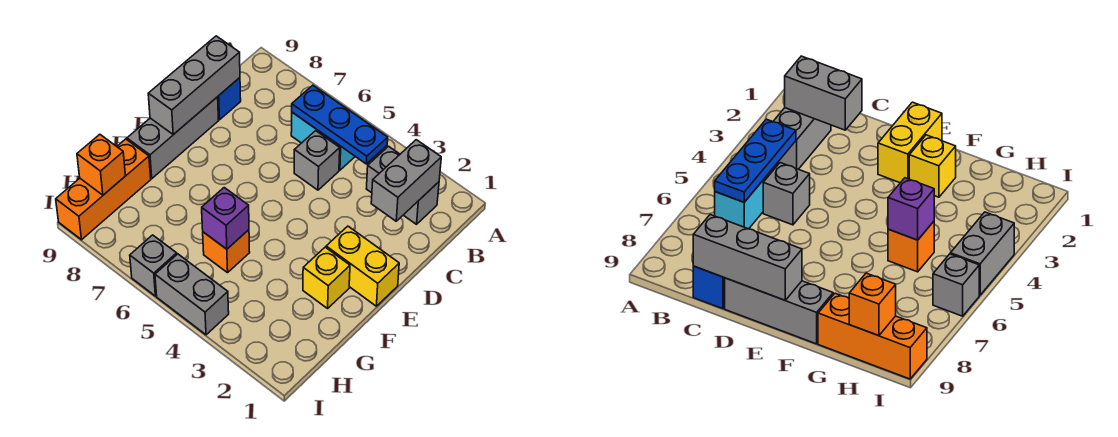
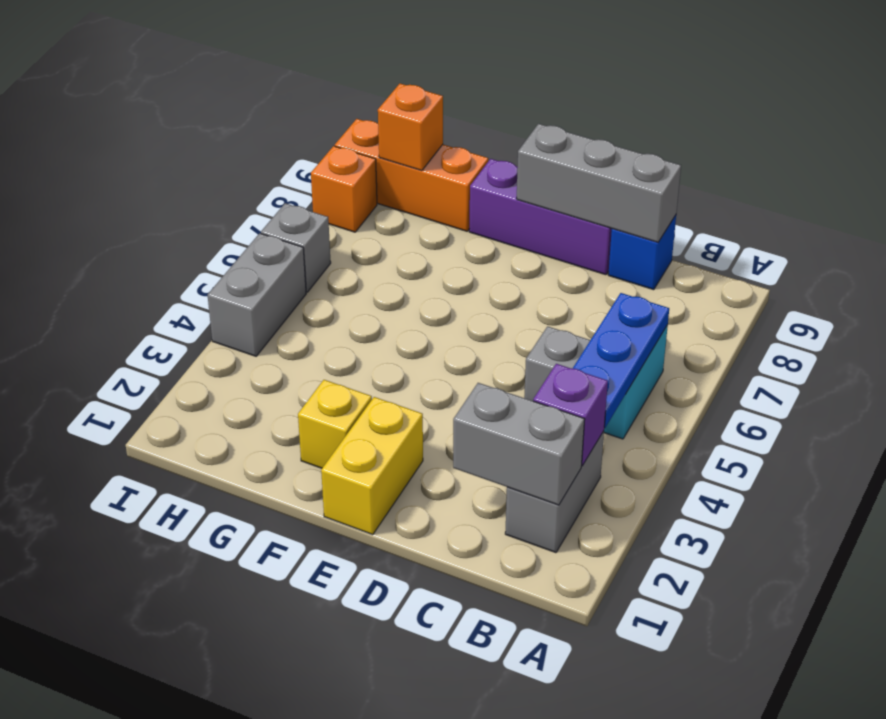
grey 1x3 brick [127,97,218,179] -> purple 1x3 brick [469,159,612,275]
orange 1x1 brick [203,230,250,273] -> orange 1x1 brick moved to [311,146,377,232]
purple 1x1 brick [202,188,249,249] -> purple 1x1 brick moved to [533,364,608,466]

